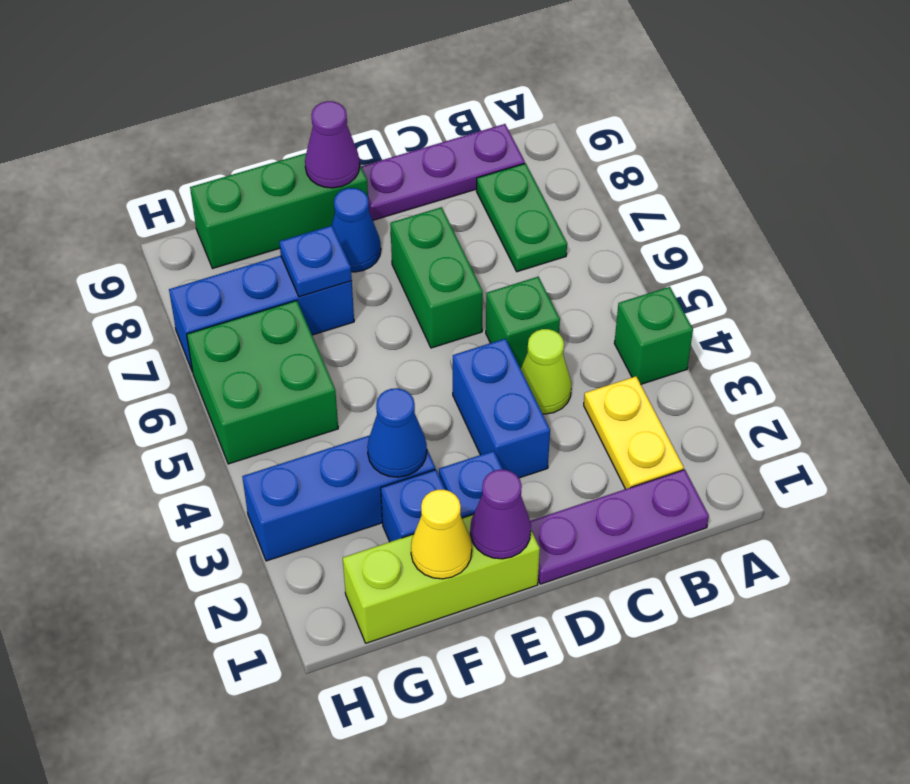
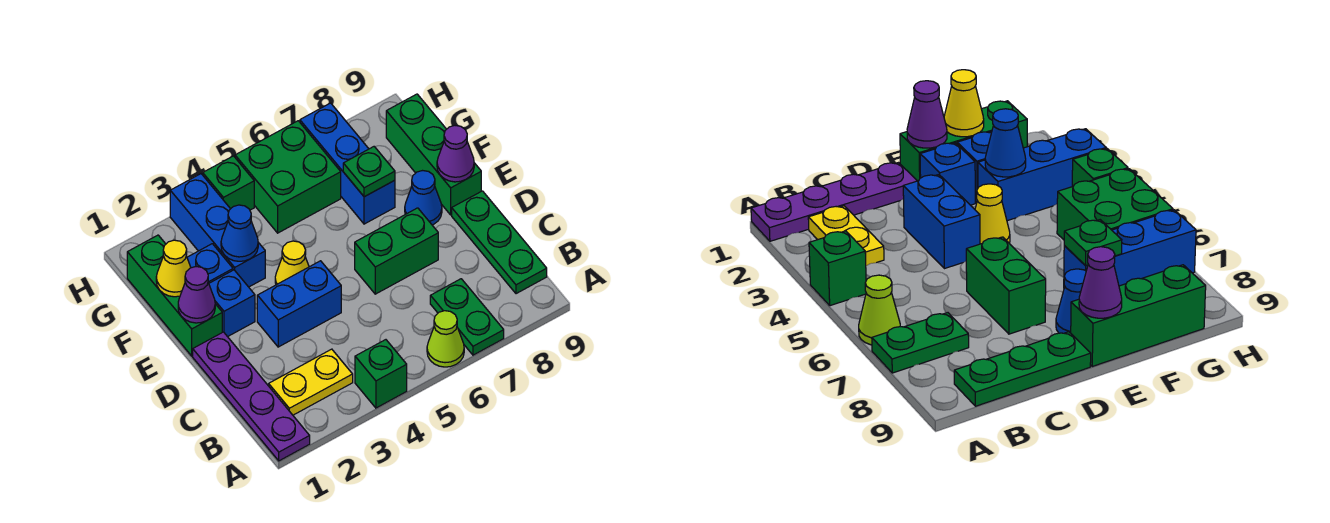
purple 1x3 plate [530,470,709,584] -> purple 1x4 plate [193,332,310,461]
green 1x2 plate [477,163,567,272] -> green 1x2 plate turned to [430,279,504,355]
purple 1x3 plate [361,124,525,220] -> green 1x3 plate [452,191,547,294]
lime 1x1 cone [521,329,572,414] -> lime 1x1 cone moved to [427,311,464,367]
green 1x1 brick [486,277,560,368] -> green 1x1 brick moved to [203,156,254,210]
lime 1x3 brick [343,514,540,643] -> green 1x3 brick [127,235,222,356]
none -> yellow 1x1 cone [275,241,309,285]
blue 1x1 plate [279,225,352,297] -> green 1x1 plate [343,147,395,197]

